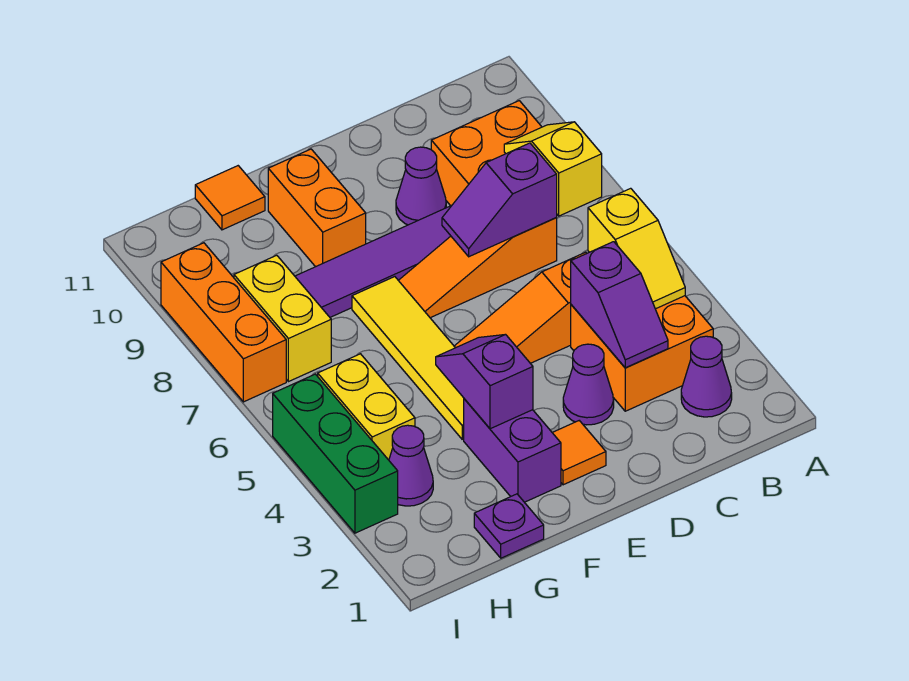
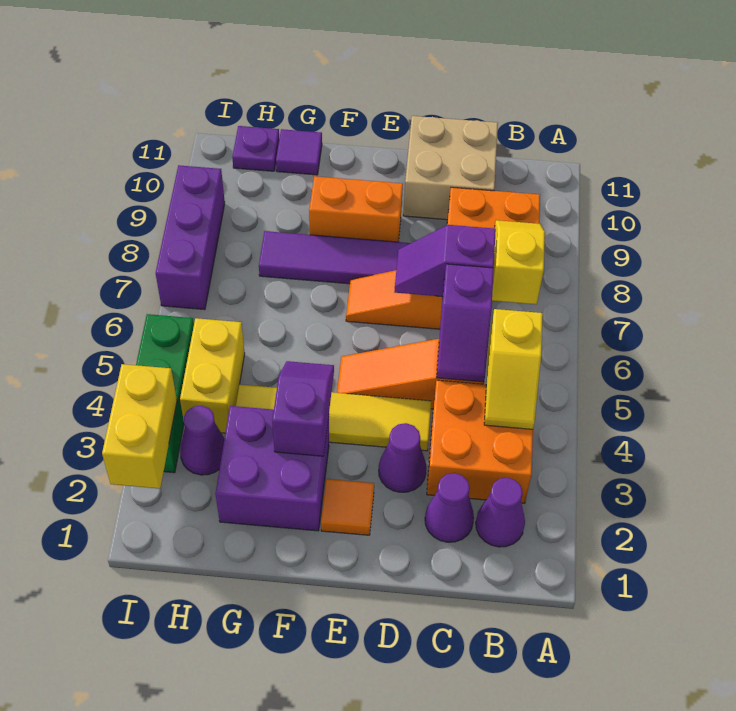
purple 1x2 slope [571,242,668,368] -> purple 1x2 slope moved to [437,264,494,382]
none -> tan 2x2 brick [403,116,498,220]
purple 1x1 cone [396,147,446,225] -> purple 1x1 cone moved to [425,473,474,542]
purple 1x2 brick [464,399,561,502] -> purple 2x2 brick [215,406,329,531]
yellow 1x4 tile [352,277,464,439] -> yellow 1x4 tile turned to [236,385,432,451]
orange 1x2 brick [268,149,366,267] -> orange 1x2 brick turned to [309,176,403,242]
purple 1x1 plate [474,494,544,558] -> purple 1x1 plate moved to [232,126,279,171]
orange 1x1 tile [195,166,265,230] -> purple 1x1 tile [276,129,322,175]
yellow 1x2 brick [234,255,331,382] -> yellow 1x2 brick moved to [102,364,177,489]
orange 1x3 brick [161,243,286,402] -> purple 1x3 brick [156,165,225,310]

